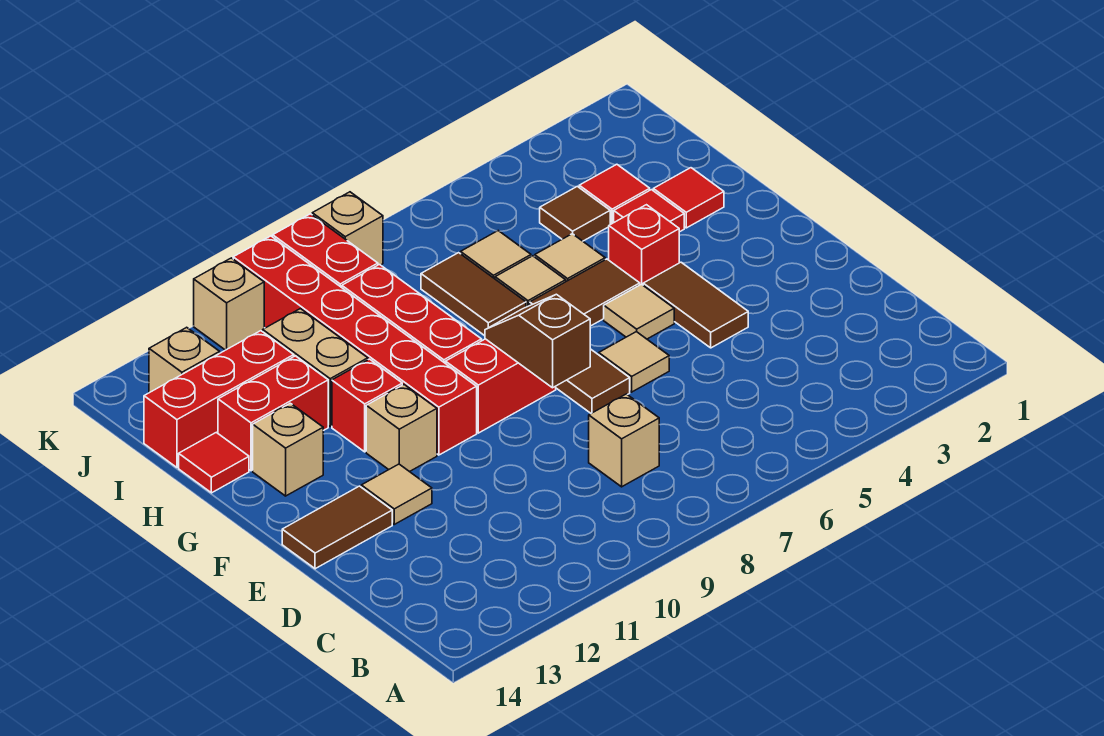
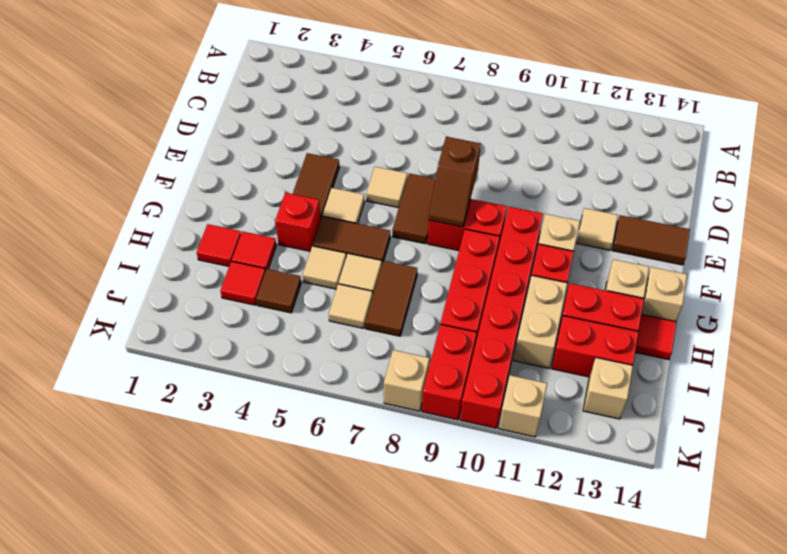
tan 1x1 brick [589,394,659,487] -> tan 1x1 brick moved to [641,267,687,321]
red 1x3 brick [144,331,294,467] -> red 1x2 brick [551,316,638,377]

